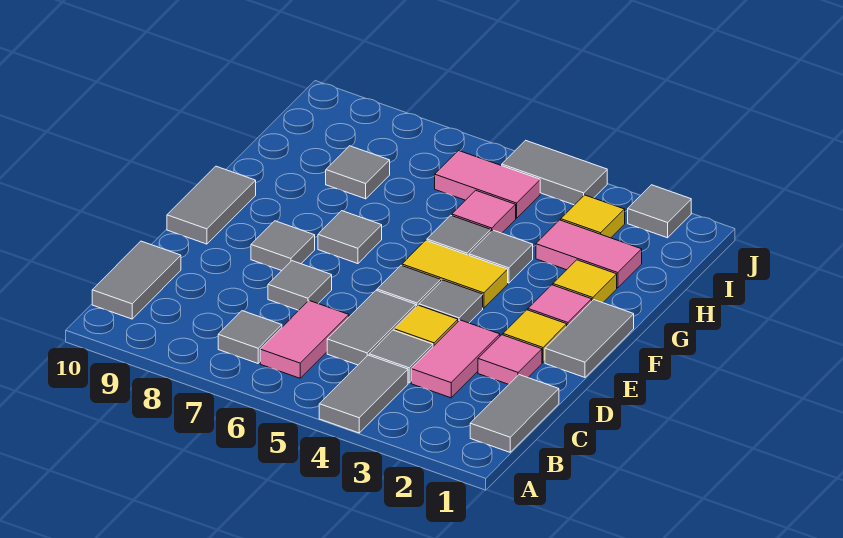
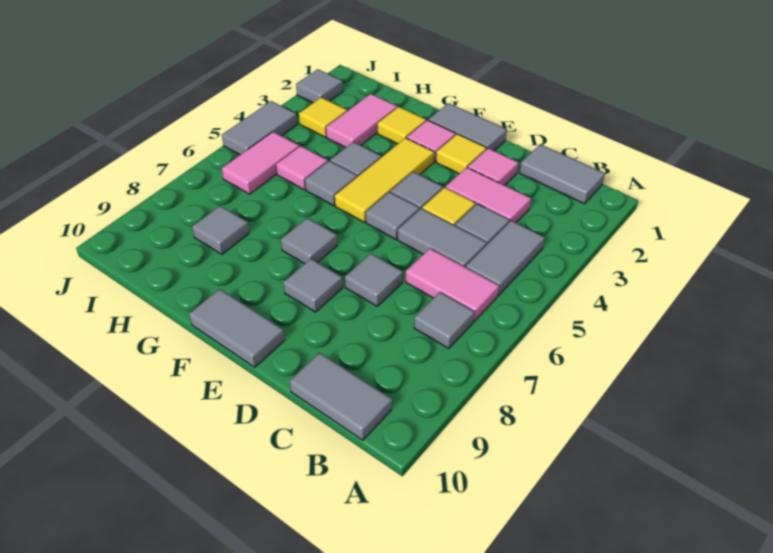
grey 1x2 tile [319,355,408,433] -> grey 1x2 tile turned to [466,221,545,295]
yellow 1x2 tile [402,240,508,308] -> yellow 1x3 tile [335,138,434,222]

